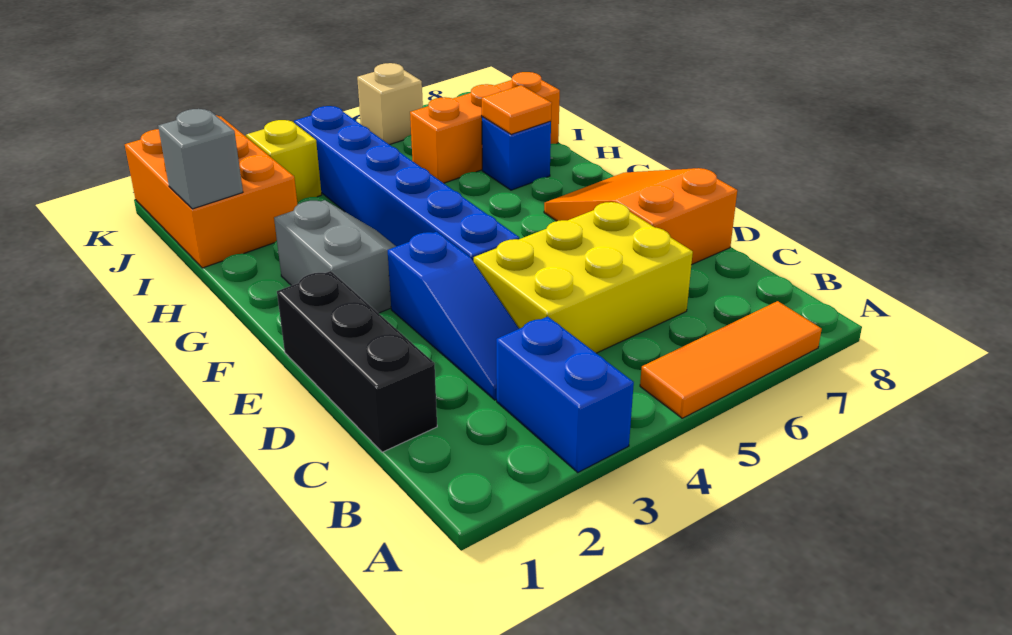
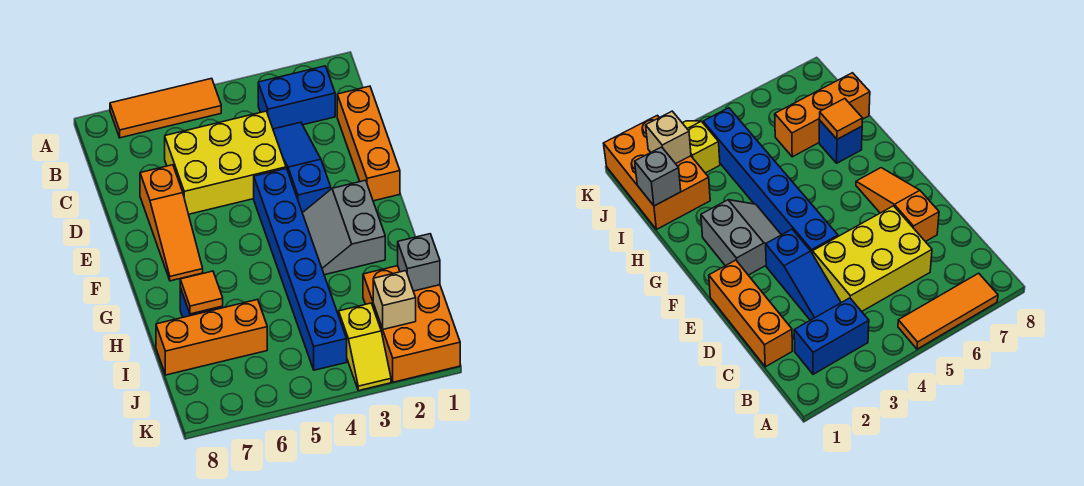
blue 1x2 brick [496,317,634,472] -> blue 1x2 brick turned to [258,66,335,129]
black 1x3 brick [277,271,437,452] -> orange 1x3 brick [337,86,400,201]
orange 2x3 slope [544,168,737,264] -> orange 1x3 slope [140,165,203,281]
tan 1x1 brick [357,63,423,145] -> tan 1x1 brick moved to [373,271,416,329]

